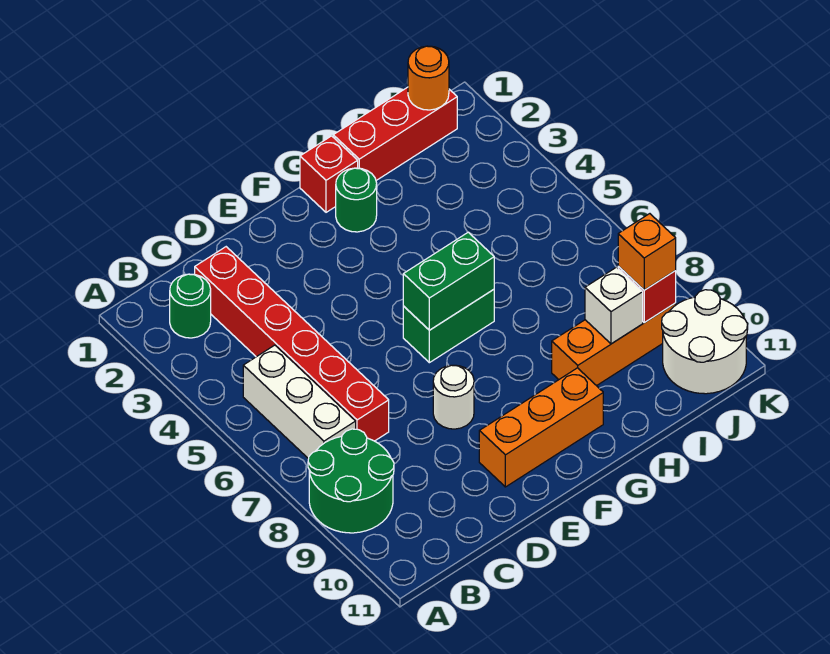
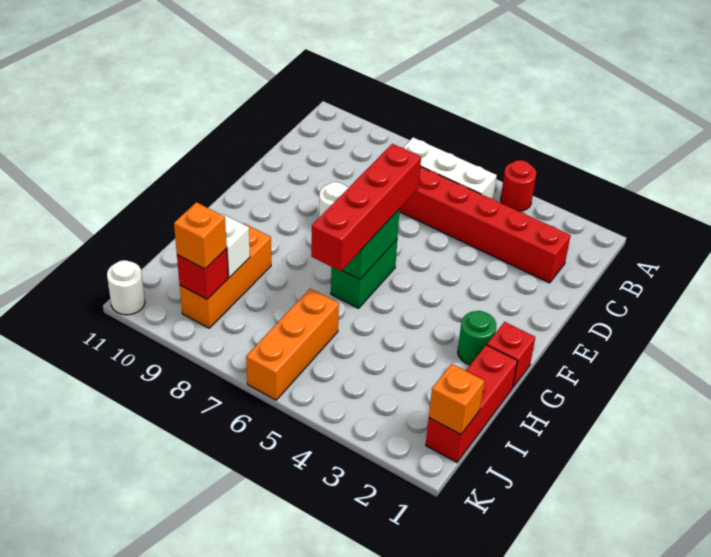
none -> red 1x1 round brick [501,160,536,211]
green 2x2 round brick [308,429,394,533] -> none
green 1x1 round brick [170,274,211,338] -> none
none -> red 1x4 brick [311,144,421,271]
orange 1x3 brick [479,368,603,487] -> orange 1x3 brick moved to [246,289,339,400]
orange 1x1 round brick [408,46,449,110] -> orange 1x1 brick [429,364,484,435]
white 2x2 round brick [662,290,748,394] -> white 1x1 round brick [107,260,145,315]

